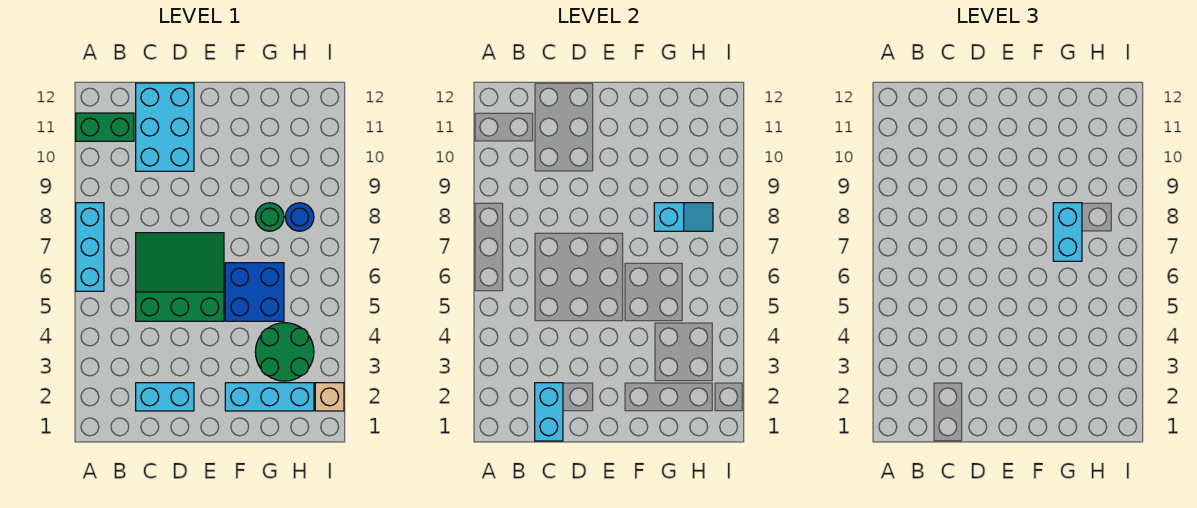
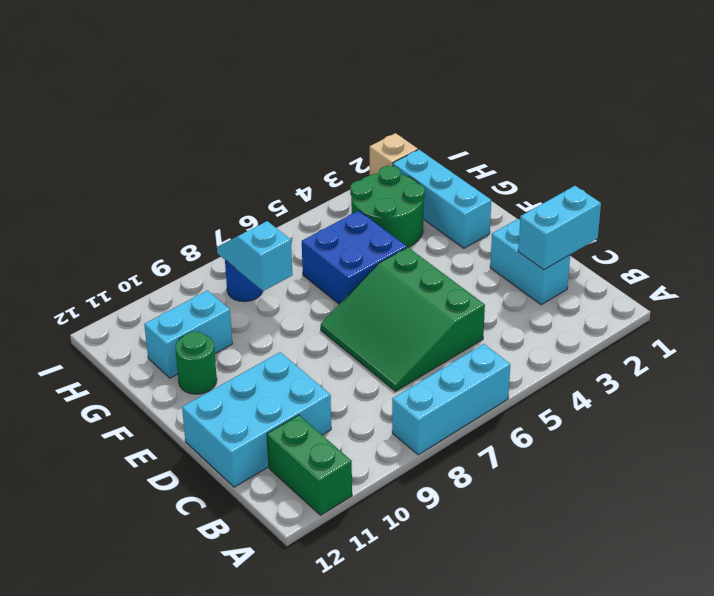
cyan 1x2 brick [1053,203,1082,261] -> cyan 1x2 brick moved to [144,291,232,378]
green 1x1 round brick [256,203,284,231] -> green 1x1 round brick moved to [175,332,217,394]

